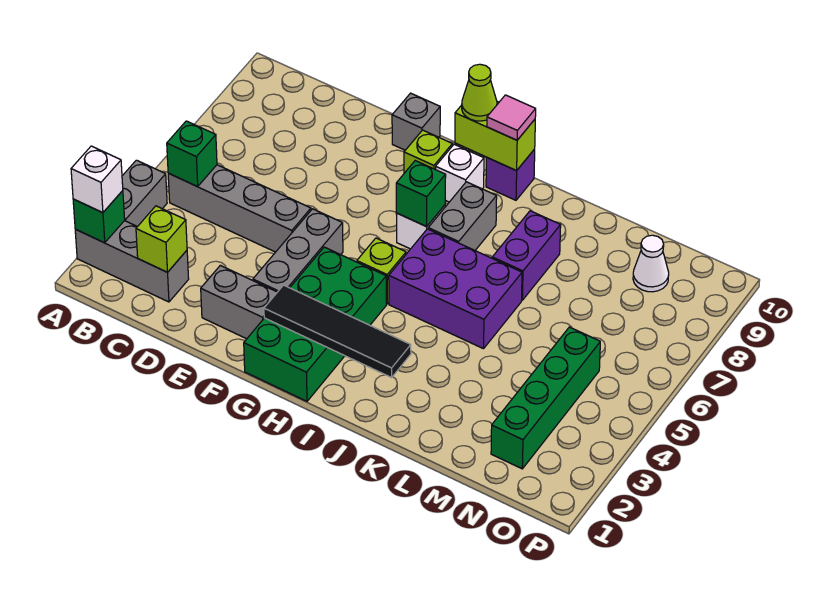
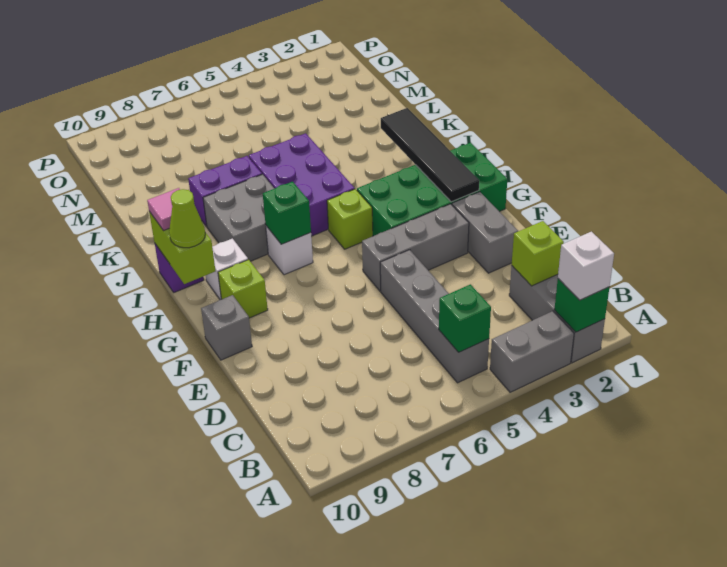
grey 1x2 brick [428,182,497,250] -> grey 2x2 brick [203,174,275,261]
green 1x4 brick [491,327,600,469] -> none
white 1x1 cone [633,235,669,292] -> none

